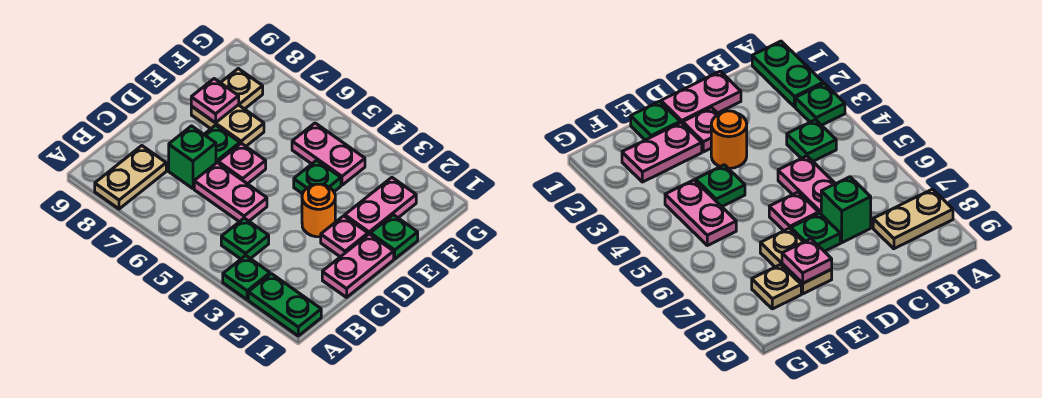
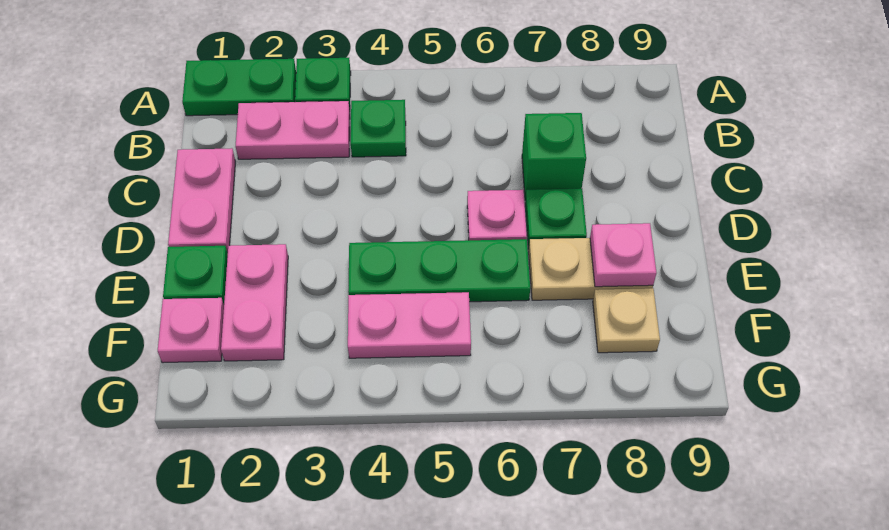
tan 1x2 plate [95,146,166,209] -> none
pink 1x2 plate [194,163,267,222] -> pink 1x2 plate moved to [236,101,350,159]
pink 1x1 plate [321,216,368,257] -> pink 1x1 plate moved to [158,298,224,363]
orange 1x1 round brick [302,184,335,237] -> none
green 1x1 plate [294,160,341,194] -> green 1x3 plate [348,239,530,302]

